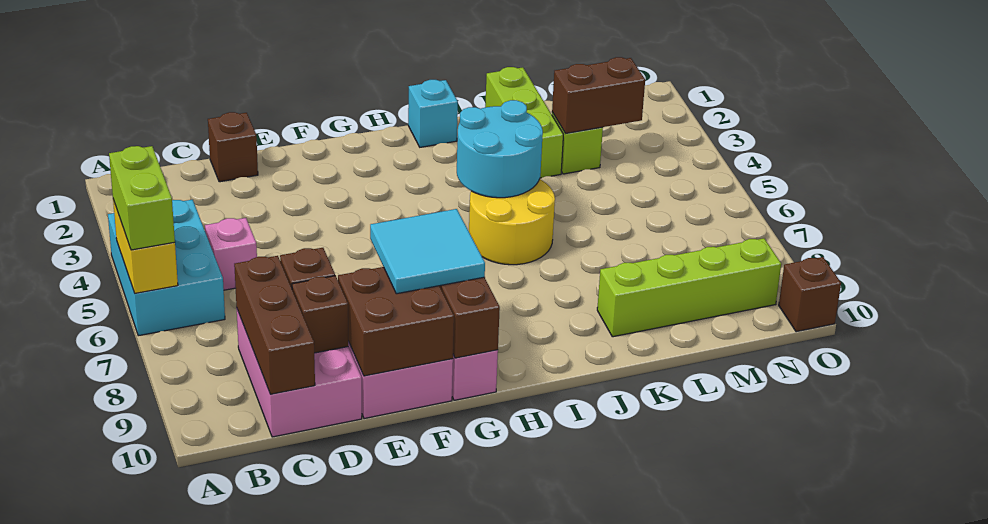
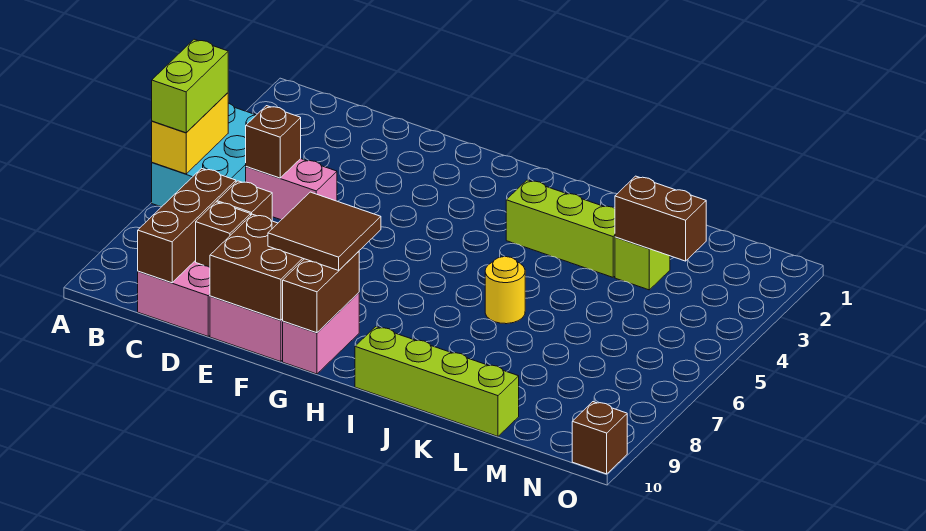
pink 1x1 brick [205,218,257,290] -> pink 1x2 brick [246,159,337,220]
brown 1x1 brick [208,112,258,182] -> brown 1x1 brick moved to [246,106,301,178]
cyan 2x2 tile [370,209,485,294] -> brown 2x2 tile [268,192,381,270]
cyan 1x1 brick [408,80,458,147] -> none
cyan 2x2 round brick [457,100,543,198] -> none
yellow 2x2 round brick [469,179,555,265] -> yellow 1x1 round brick [485,257,525,324]
lime 1x3 brick [485,67,564,178] -> lime 1x3 brick turned to [506,180,615,277]
lime 1x4 brick [597,238,781,337] -> lime 1x4 brick moved to [355,327,519,436]

